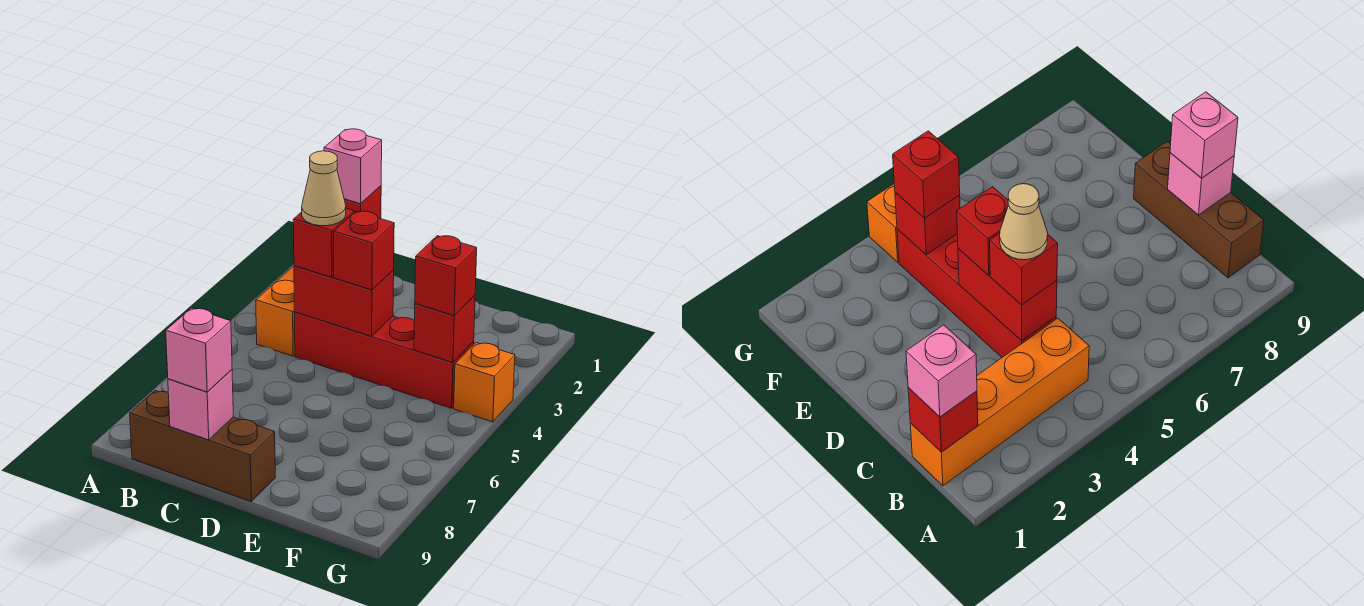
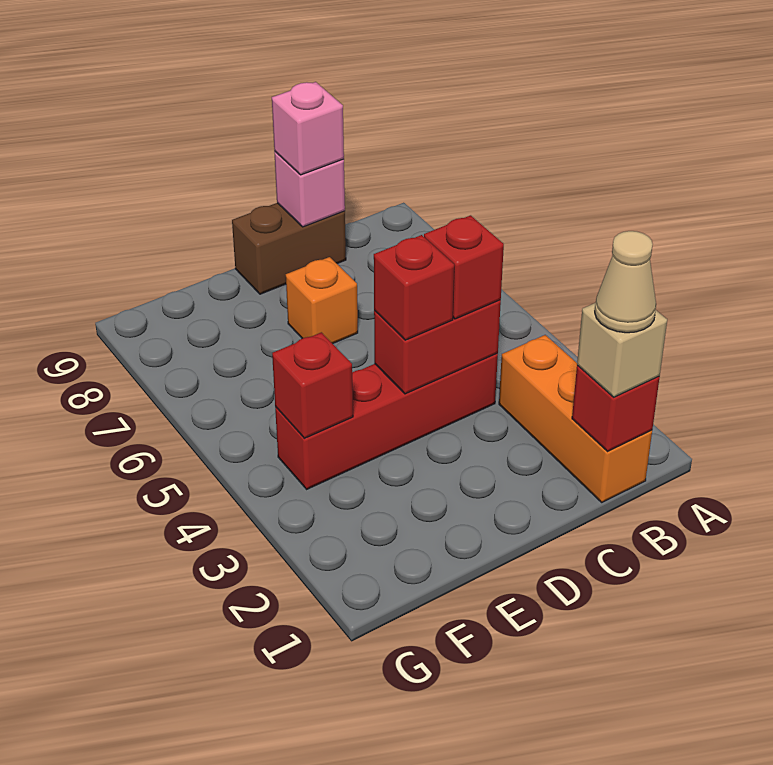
orange 1x4 brick [256,266,295,356] -> orange 1x3 brick [499,335,652,502]
pink 1x1 brick [324,129,382,204] -> tan 1x1 brick [577,303,667,397]
brown 1x3 brick [130,391,275,501] -> brown 1x2 brick [232,203,346,294]
tan 1x1 cone [302,151,346,226] -> tan 1x1 cone moved to [595,231,656,333]
red 1x1 brick [415,236,477,316] -> none
orange 1x1 brick [454,343,515,422] -> orange 1x1 brick moved to [286,257,358,344]

